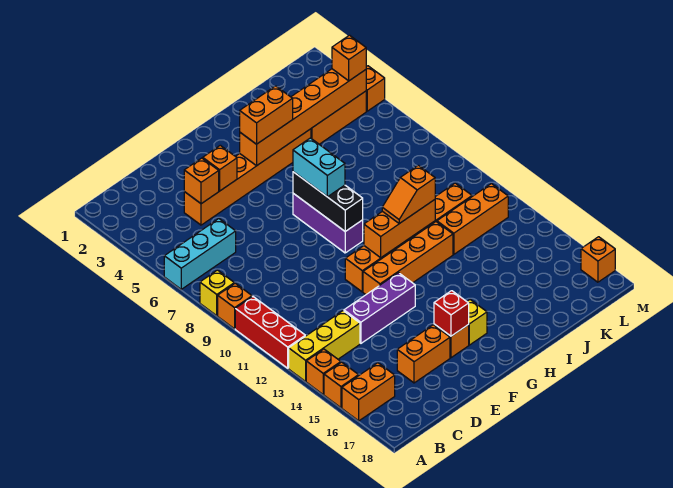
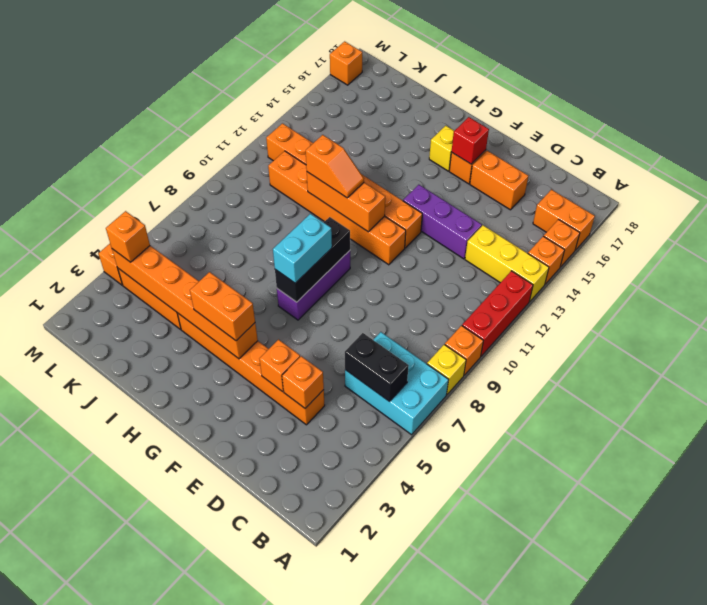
cyan 1x3 brick [164,219,236,289] -> cyan 2x3 brick [345,332,449,435]
none -> black 1x2 brick [345,333,409,402]

